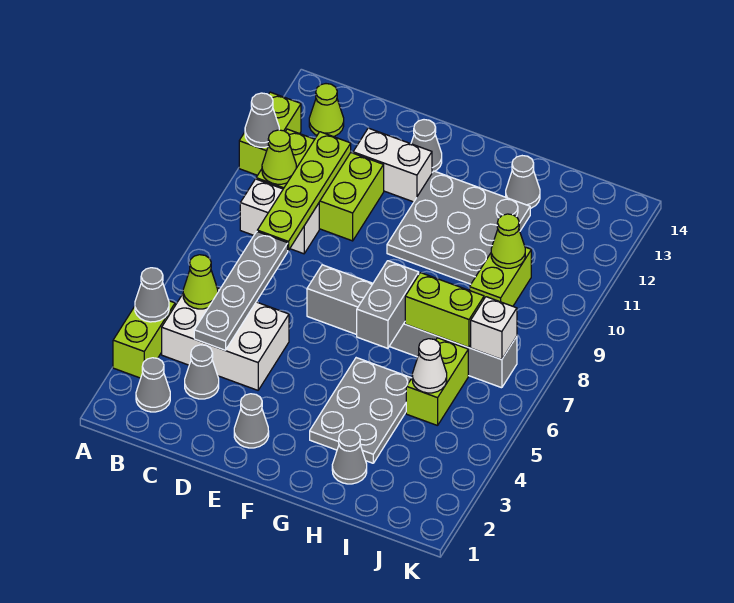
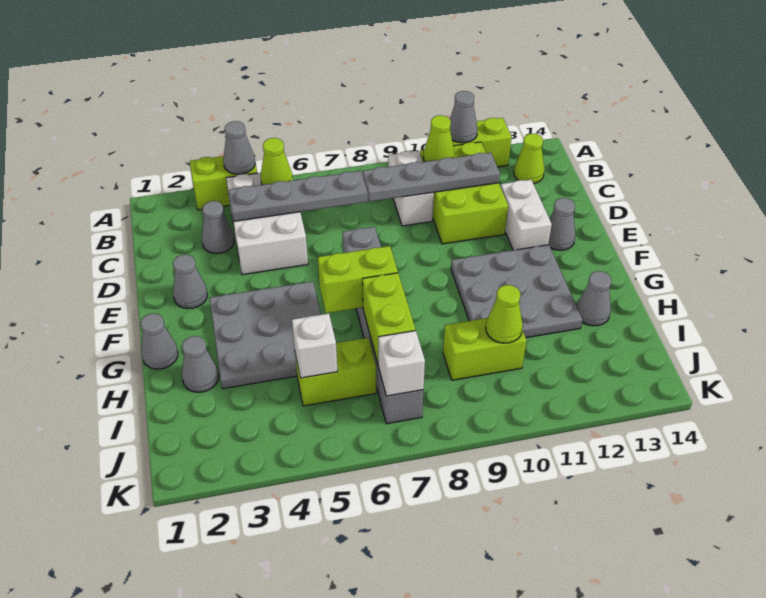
grey 1x1 cone [136,358,170,412] -> grey 1x1 cone moved to [140,314,178,369]
lime 1x4 plate [257,132,351,251] -> grey 1x4 plate [363,153,500,202]
grey 2x3 plate [310,358,411,463] -> grey 3x3 plate [209,281,321,389]
grey 1x2 brick [357,261,419,348] -> lime 1x2 brick [318,246,398,313]
white 1x1 cone [412,339,447,393] -> white 1x1 brick [292,314,338,378]

